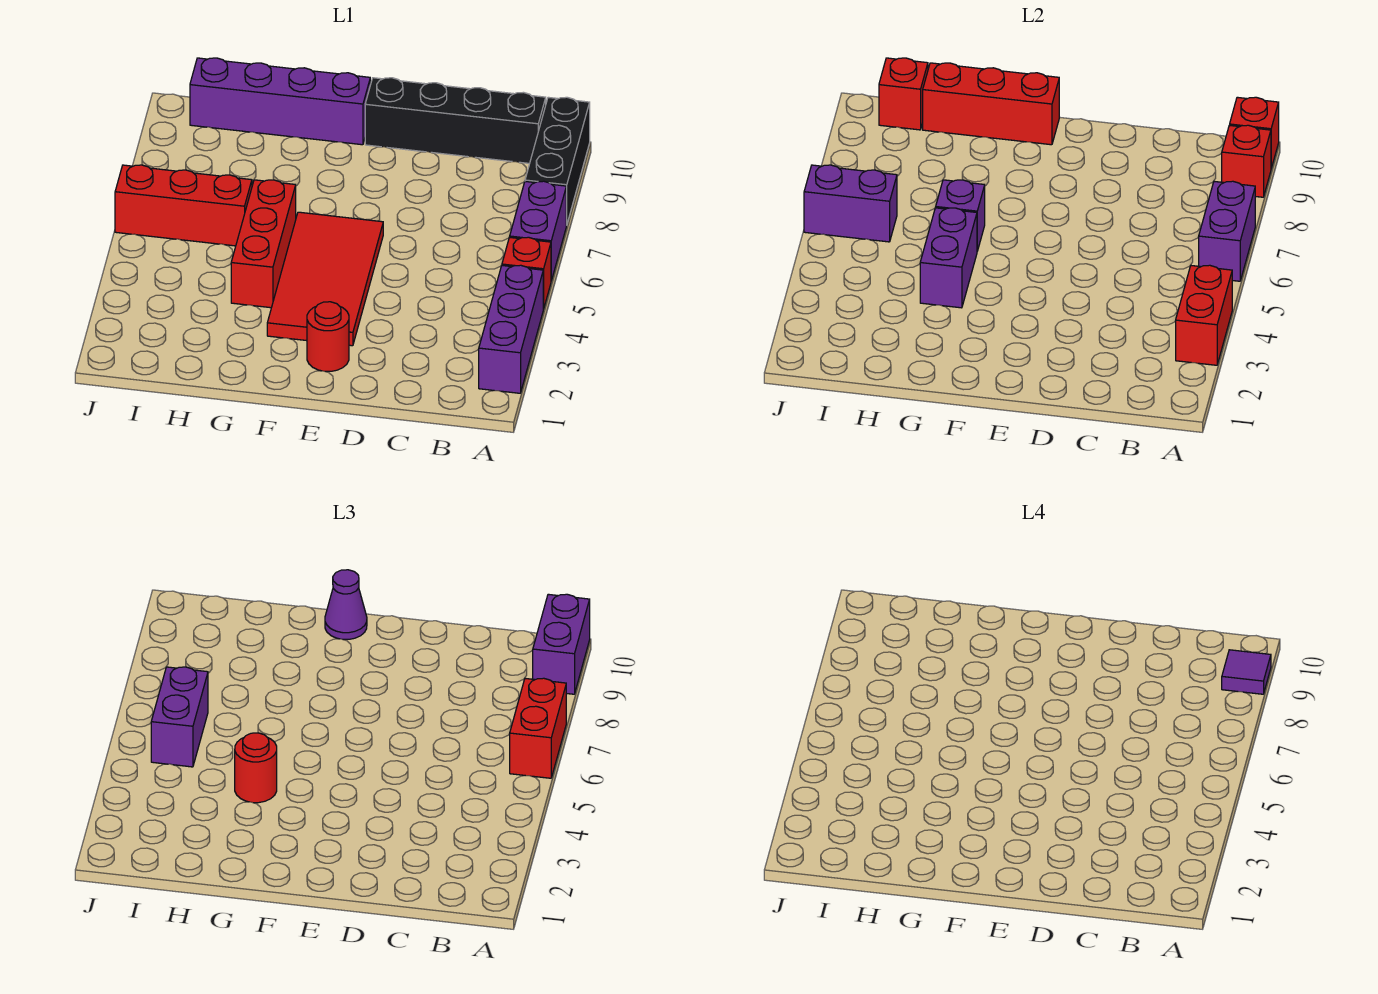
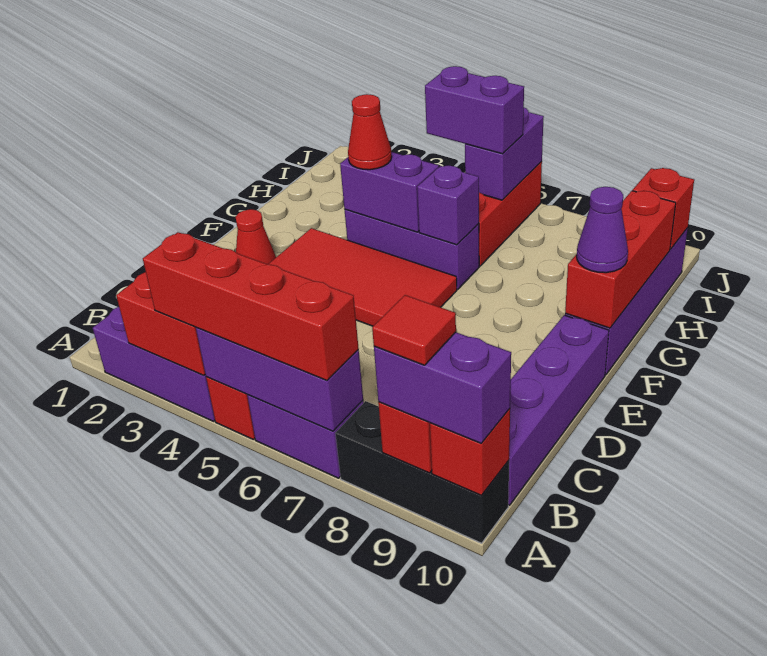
purple 1x2 brick [1199,181,1255,281] -> purple 1x3 brick [196,327,363,431]
red 1x2 brick [510,678,566,778] -> red 1x4 brick [143,232,359,380]
purple 1x1 tile [1222,650,1271,694] -> red 1x1 tile [372,295,456,365]
black 1x4 brick [365,78,546,163] -> purple 1x4 brick [508,315,609,505]
red 1x1 round brick [307,302,349,371] -> red 1x1 cone [236,209,276,264]
red 1x3 brick [231,180,296,308] -> purple 1x3 brick [345,209,479,289]
red 1x1 round brick [235,733,277,803] -> red 1x1 cone [348,94,392,170]

